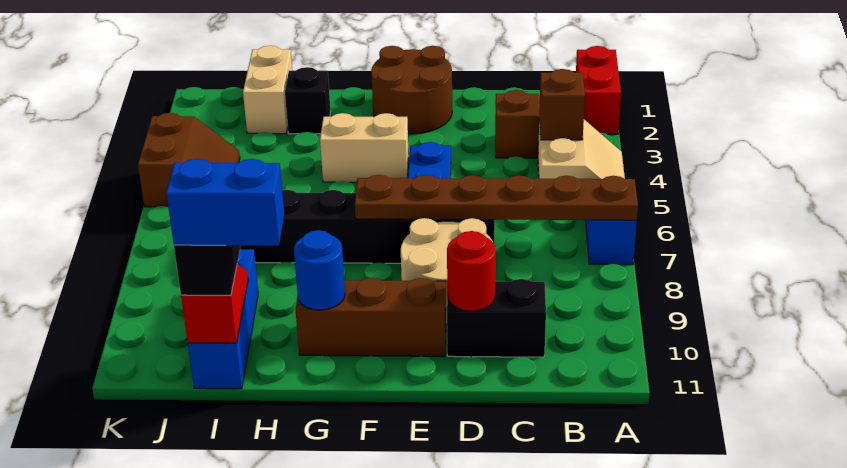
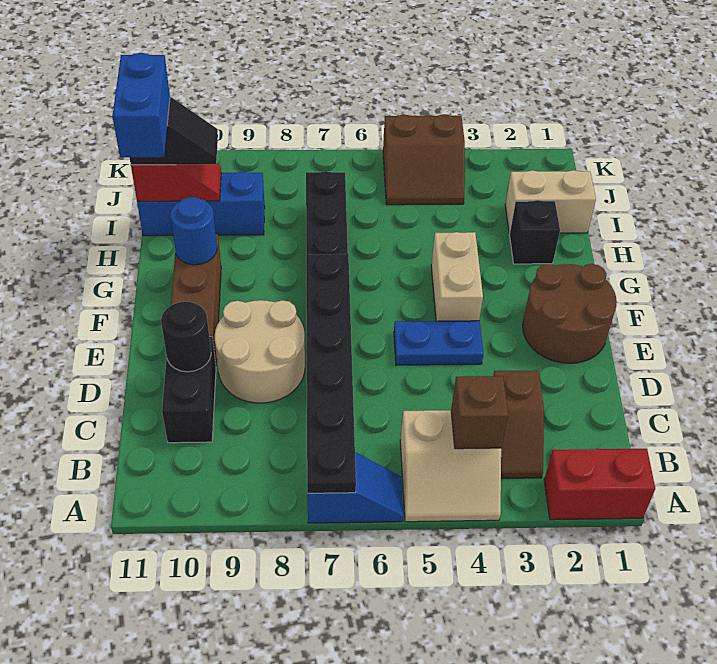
brown 1x6 plate [355,175,638,221] -> black 1x6 plate [306,254,356,493]
red 1x1 round brick [447,231,496,311] -> black 1x1 round brick [161,302,211,372]

